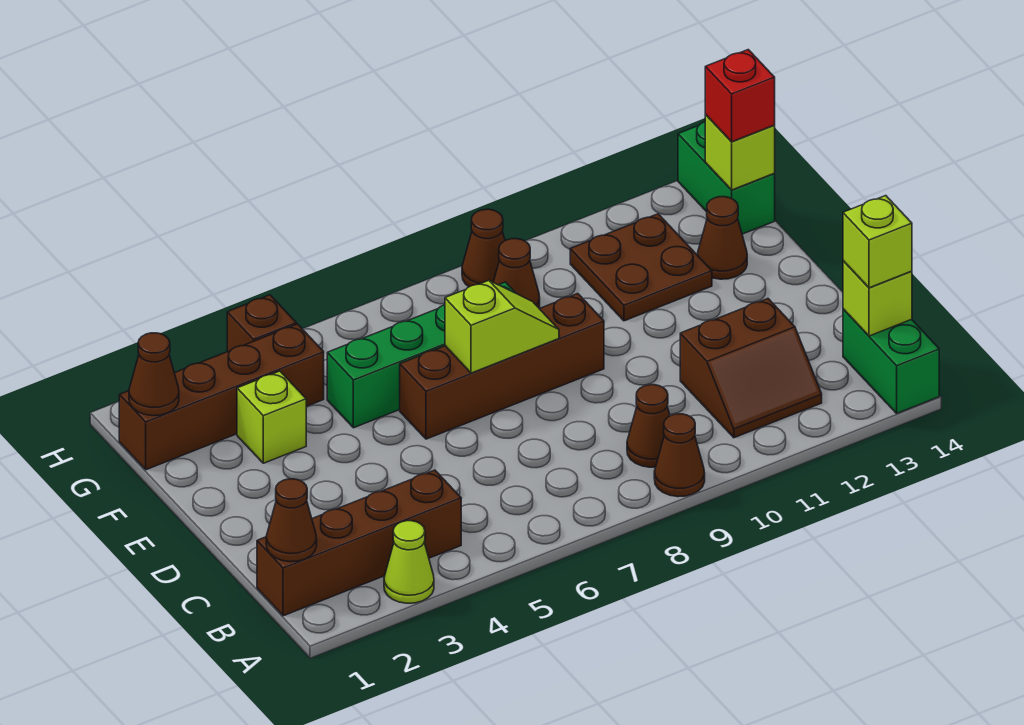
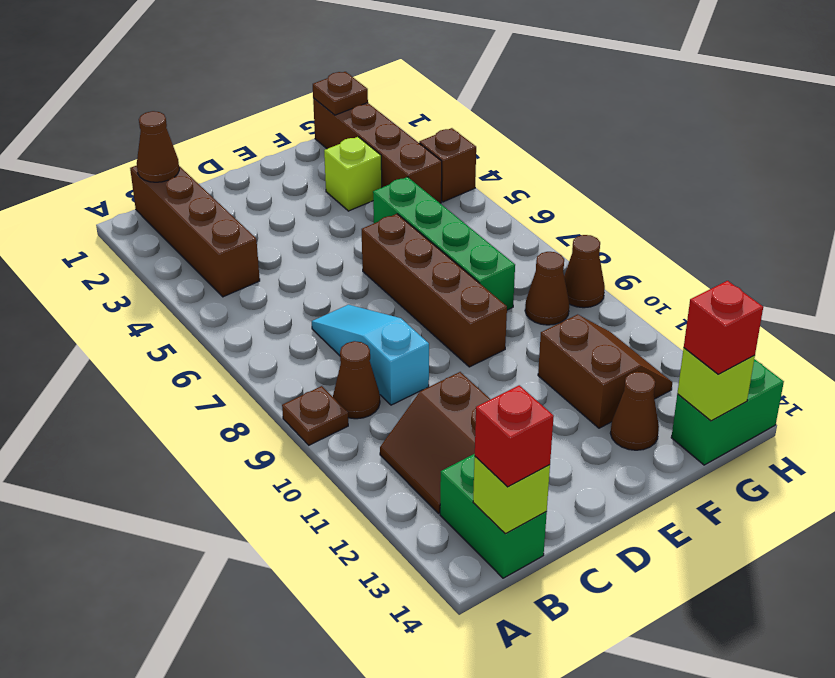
lime 1x1 cone [384,521,434,603] -> none
brown 1x1 cone [654,414,705,497] -> brown 1x1 plate [282,386,348,445]
green 1x2 brick [843,309,939,413] -> green 1x2 brick turned to [440,454,547,578]
lime 1x1 brick [843,196,912,288] -> red 1x1 brick [475,385,554,487]
none -> cyan 1x3 slope [312,305,429,405]
lime 1x2 slope [445,280,559,373] -> none
brown 2x2 plate [570,214,712,321] -> brown 2x2 slope [538,314,672,428]
brown 1x1 cone [129,333,179,416] -> brown 1x1 plate [313,72,368,115]

